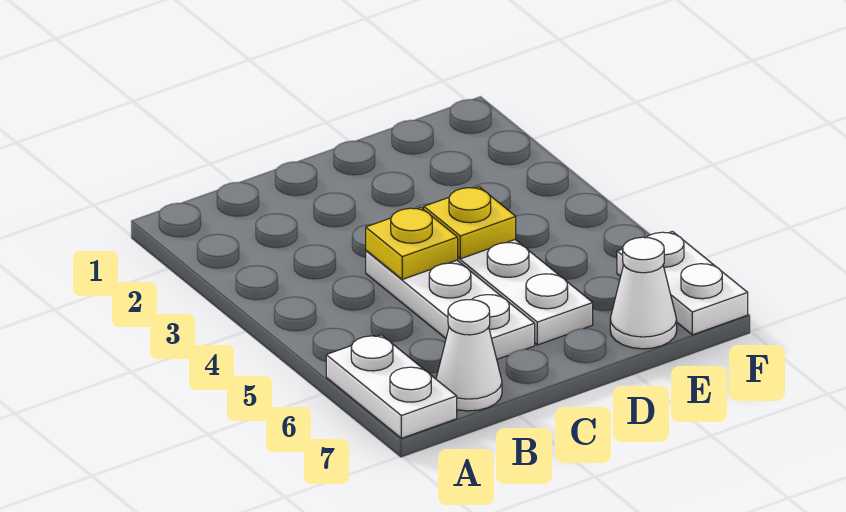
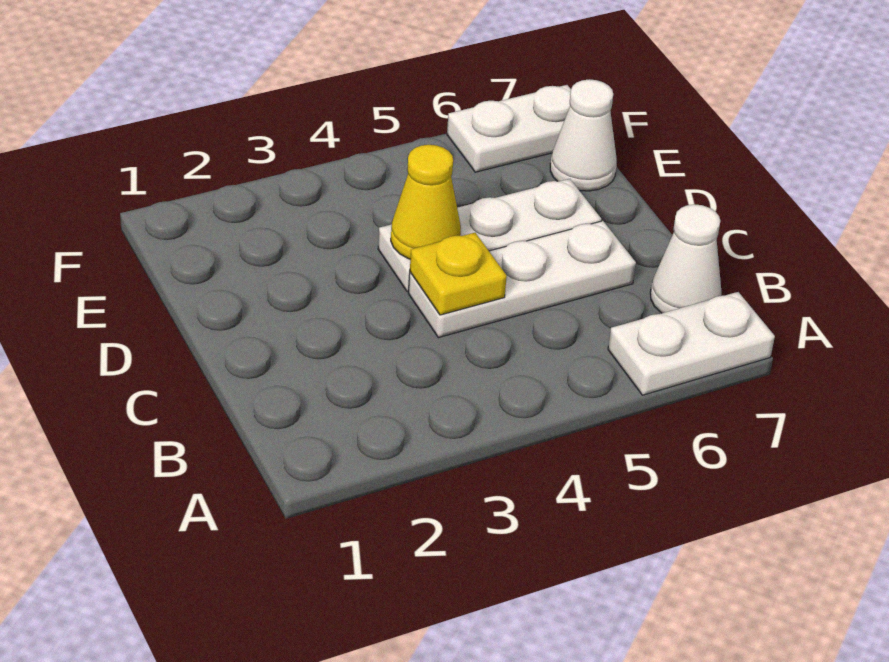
yellow 1x1 plate [424,187,516,259] -> yellow 1x1 cone [391,145,461,259]

